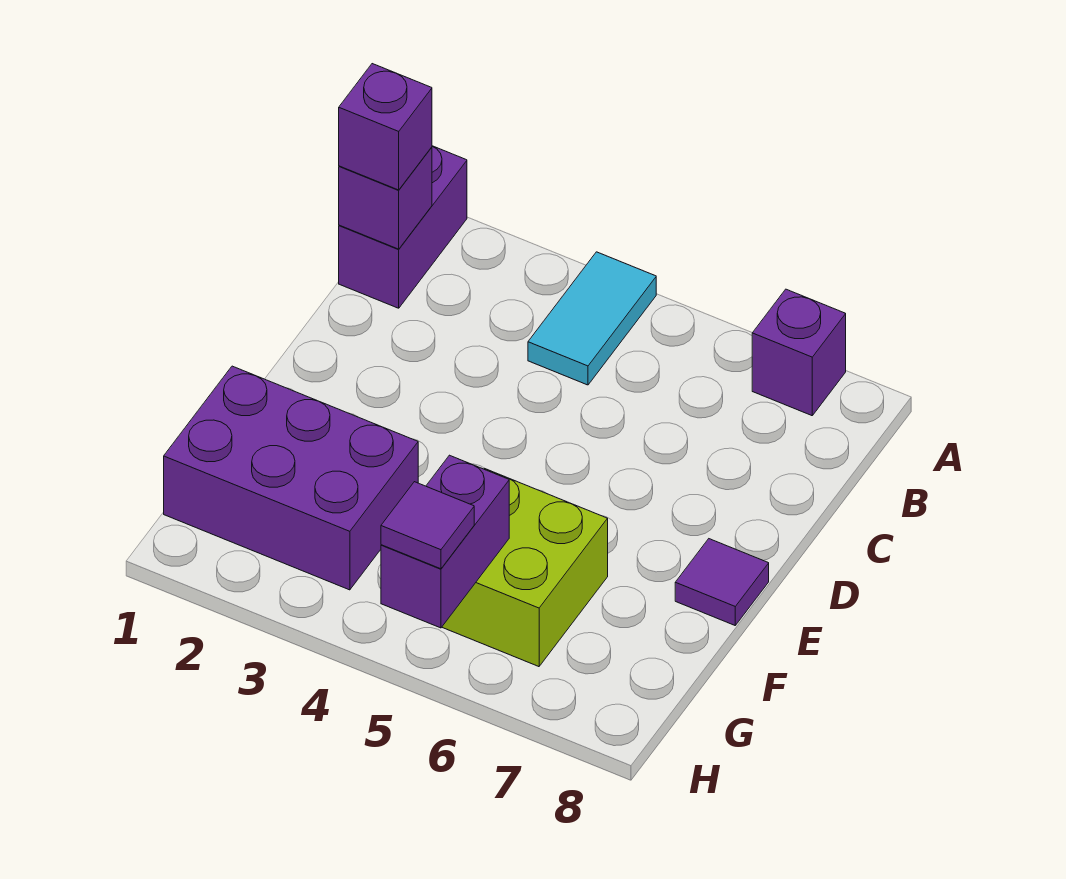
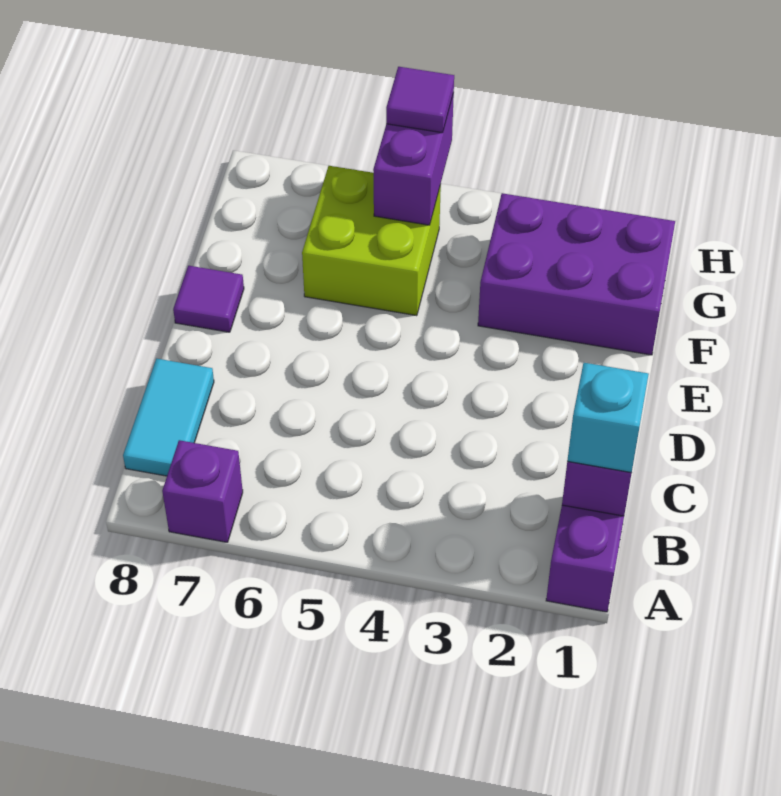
cyan 1x2 tile [528,252,656,385] -> cyan 1x2 tile moved to [123,359,214,476]
purple 1x1 brick [339,64,432,190] -> cyan 1x1 brick [567,363,649,473]

